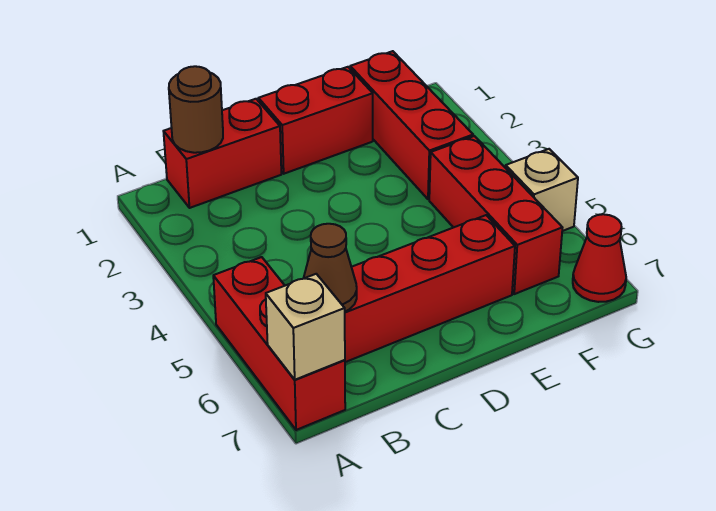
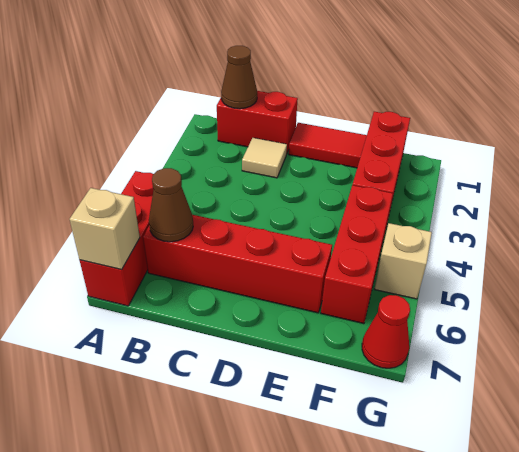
brown 1x1 round brick [169,66,223,153] -> brown 1x1 cone [221,46,257,109]
none -> tan 1x1 tile [242,138,287,178]
red 1x2 brick [258,67,373,174] -> red 1x2 tile [289,123,367,168]

